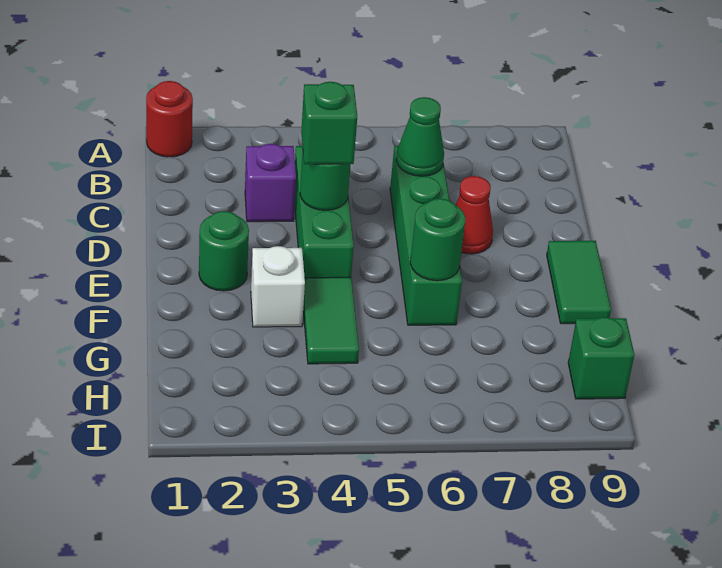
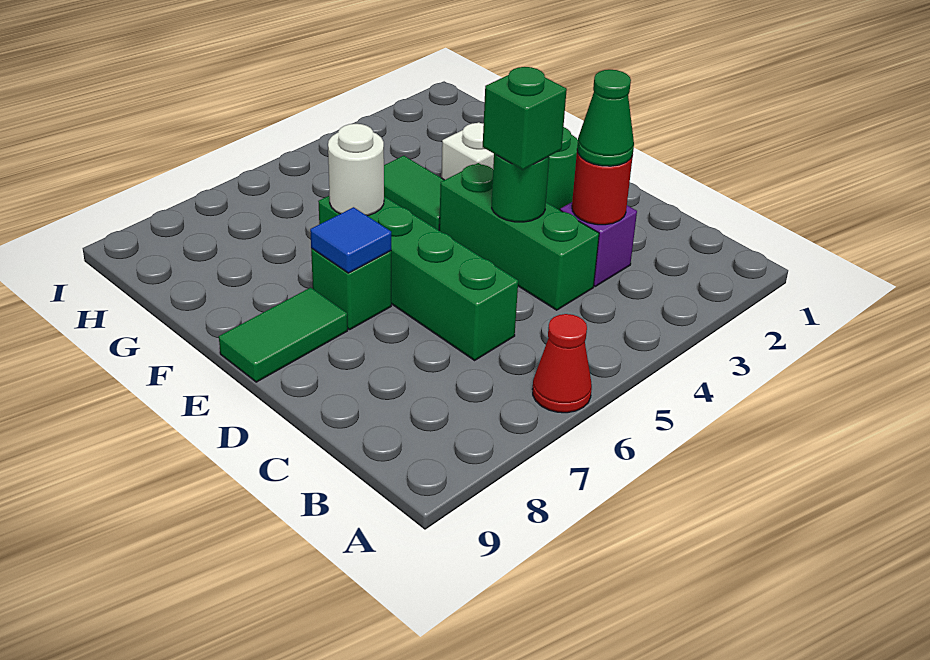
red 1x1 round brick [146,81,193,157] -> red 1x1 round brick moved to [572,151,633,225]
green 1x1 cone [396,97,444,176] -> green 1x1 cone moved to [577,70,634,166]
red 1x1 cone [456,176,493,254] -> red 1x1 cone moved to [532,314,592,413]
none -> blue 1x1 tile [310,207,391,273]
green 1x2 tile [547,241,611,324] -> green 1x2 tile turned to [219,288,348,382]
green 1x1 round brick [410,199,465,281] -> white 1x1 round brick [328,124,384,216]
green 1x1 brick [568,317,634,399] -> green 1x1 brick moved to [311,249,391,329]

